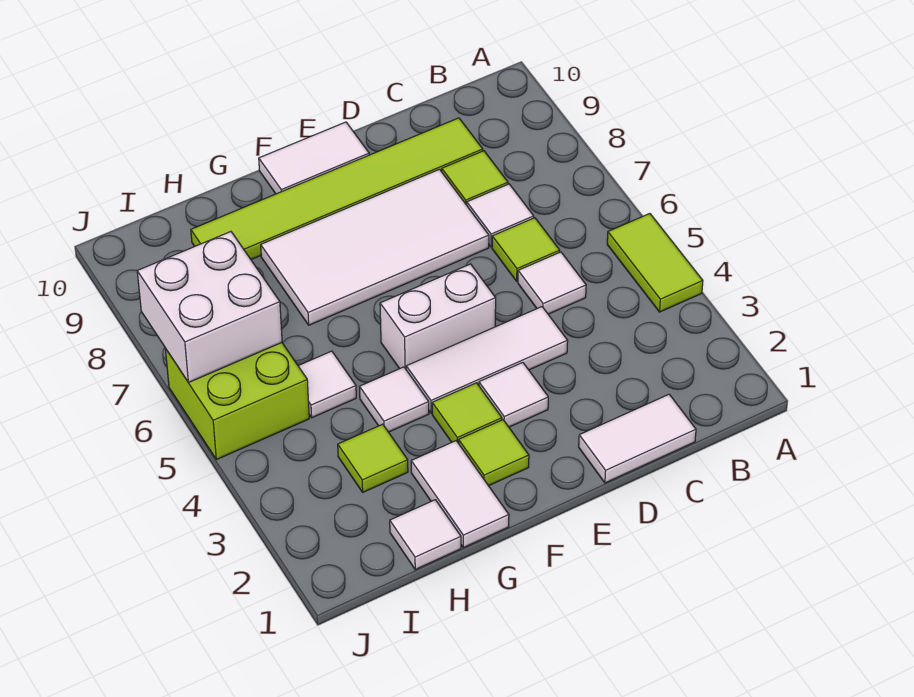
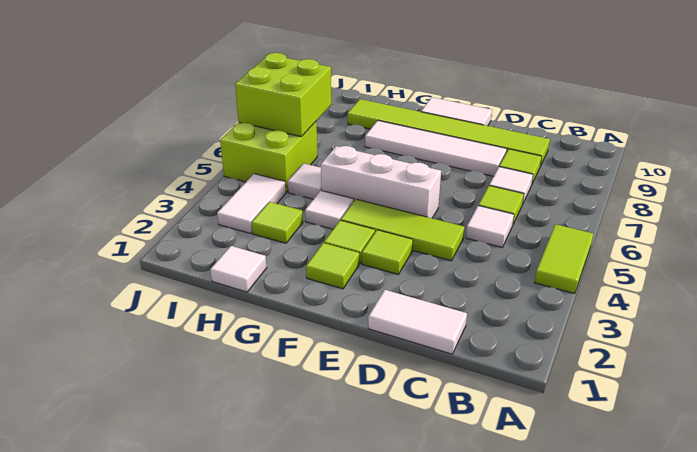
white 1x3 tile [406,307,568,413] -> lime 1x3 tile [341,199,464,261]
white 2x4 tile [261,169,489,325] -> white 1x4 tile [365,121,507,176]
white 1x1 tile [479,362,548,427] -> lime 1x1 tile [362,230,413,274]
white 1x2 brick [380,264,496,369] -> white 1x3 brick [321,146,441,218]
white 1x2 tile [411,441,509,548] -> white 1x2 tile moved to [217,174,286,234]
white 2x2 brick [137,232,282,383] -> lime 2x2 brick [235,53,331,137]

